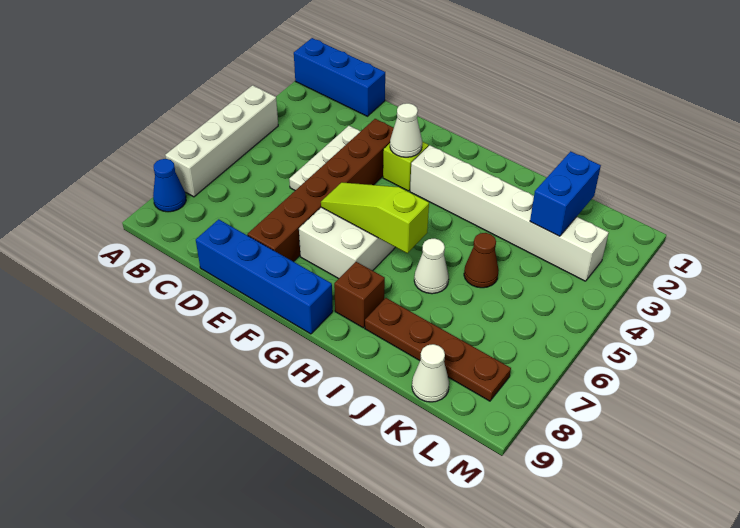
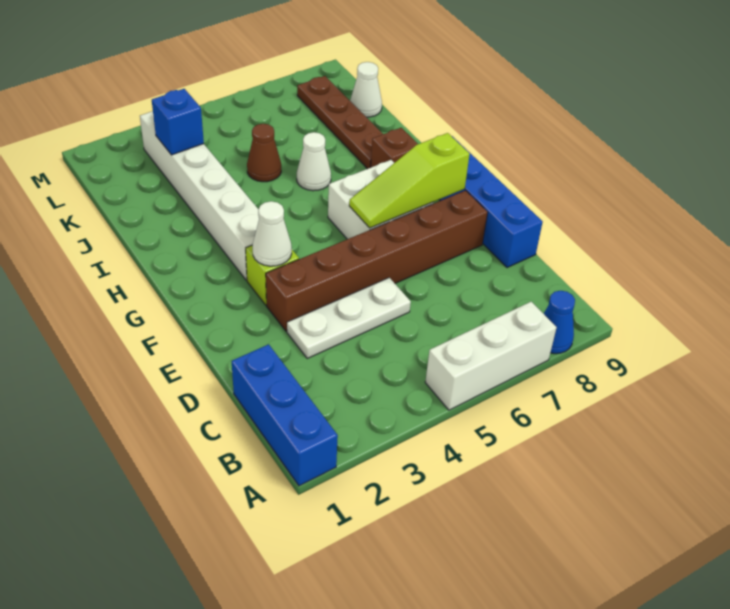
white 1x4 brick [165,85,278,197] -> white 1x3 brick [425,302,557,410]
lime 1x3 slope [321,182,429,253] -> lime 1x3 slope turned to [349,133,470,228]
blue 1x2 brick [530,151,601,236] -> blue 1x1 brick [152,89,204,155]

